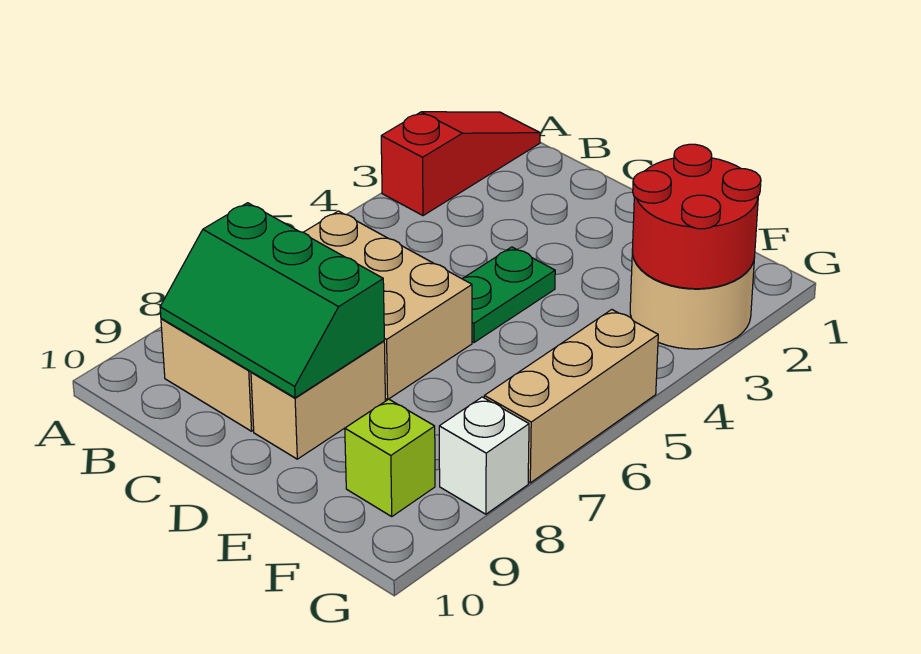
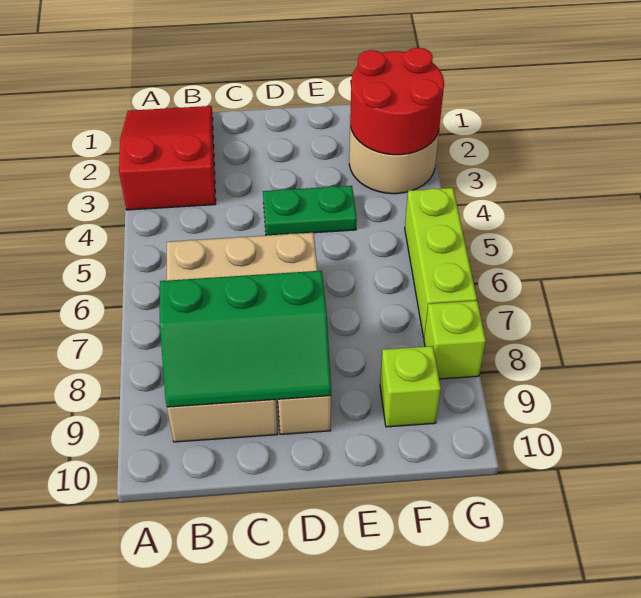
red 1x3 slope [381,112,540,216] -> red 2x3 slope [119,106,216,210]
green 1x2 plate [462,247,555,342] -> green 1x2 plate turned to [263,186,357,236]
tan 1x3 brick [484,310,658,483] -> lime 1x3 brick [405,188,477,338]
white 1x1 brick [439,397,529,514] -> lime 1x1 brick [424,301,486,379]

